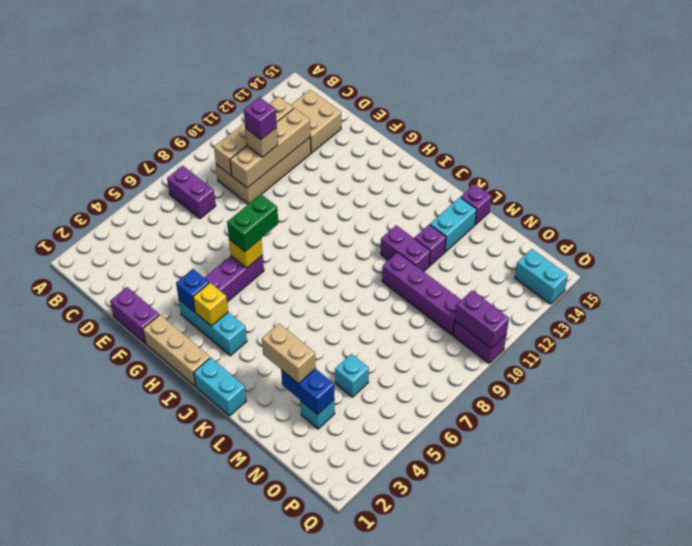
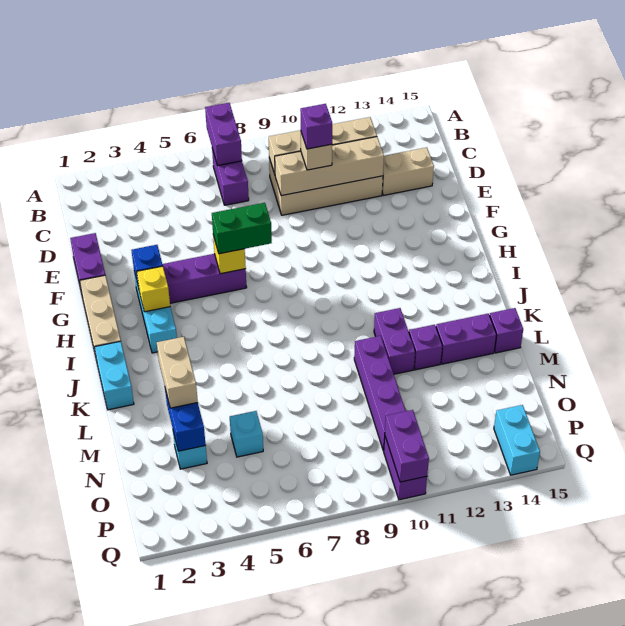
none -> purple 1x2 brick [205,103,242,166]
tan 2x2 brick [291,90,341,153] -> tan 1x2 brick [382,148,434,195]
cyan 1x2 brick [430,197,477,252] -> purple 1x2 brick [436,313,496,364]

